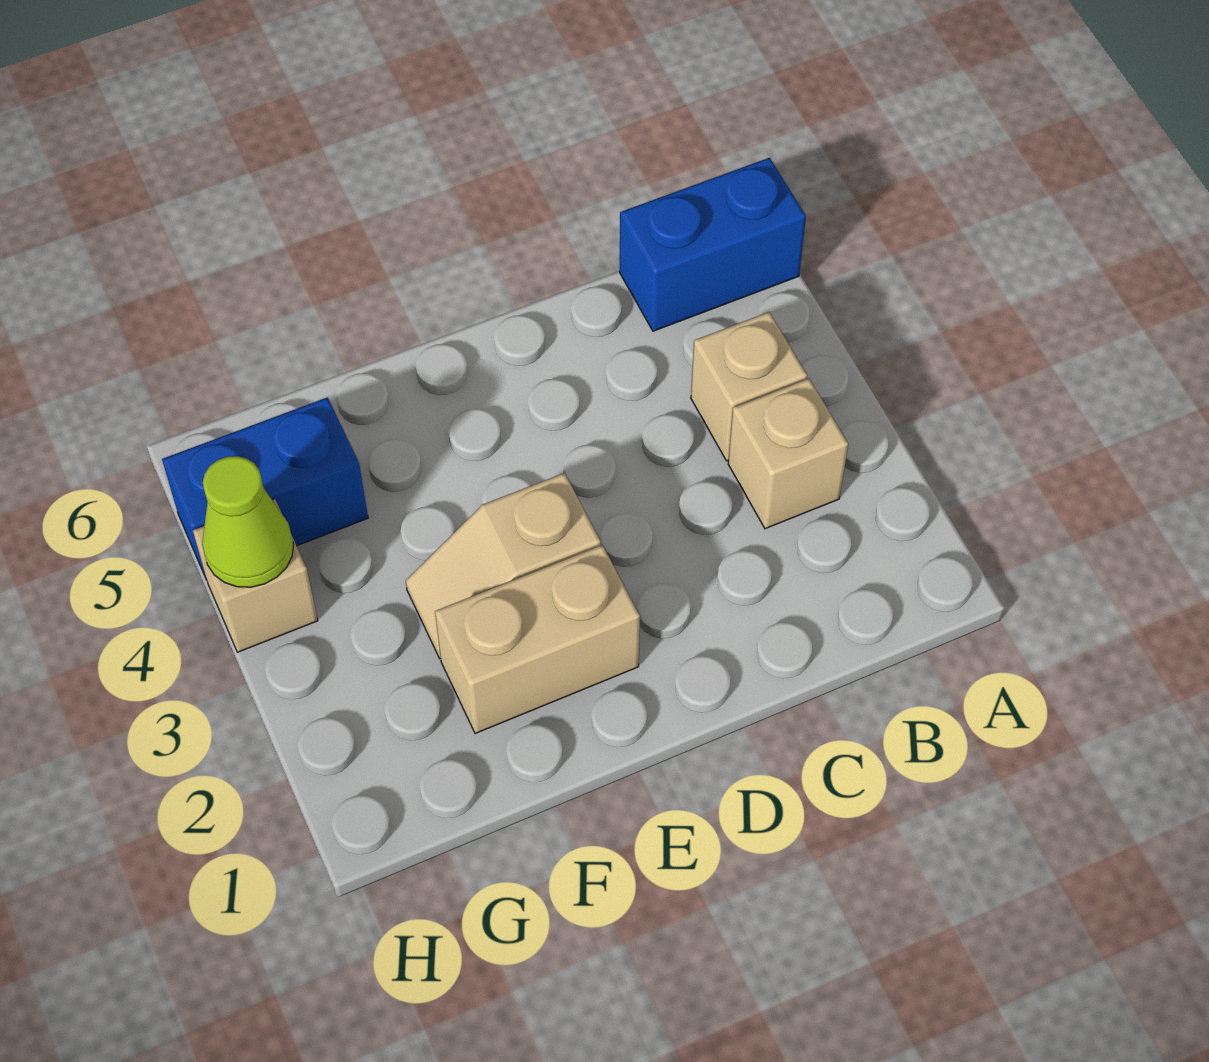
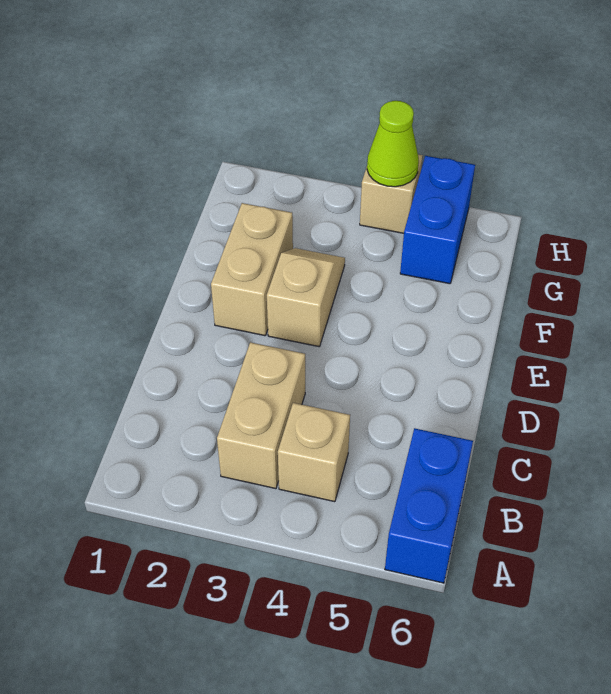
tan 1x1 brick [728,378,848,529] -> tan 1x2 brick [217,342,305,489]

